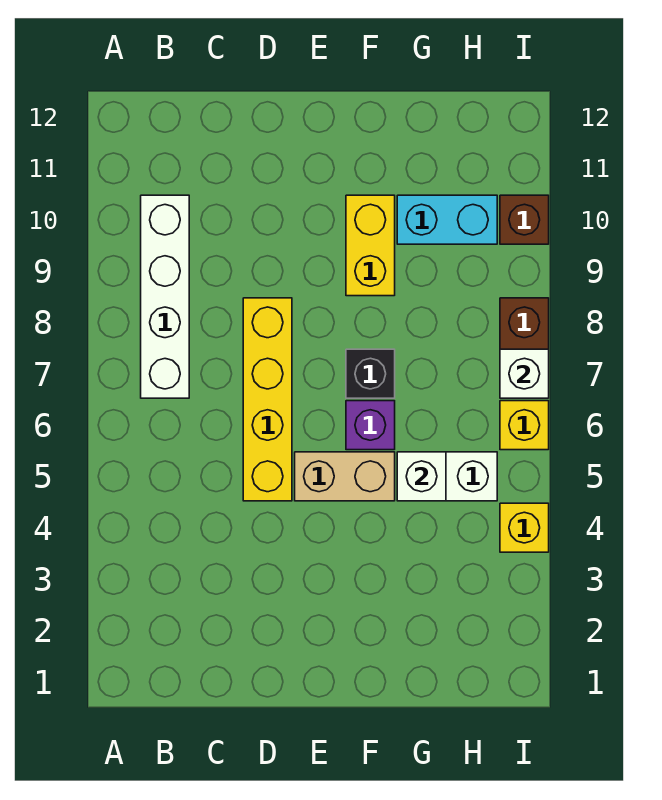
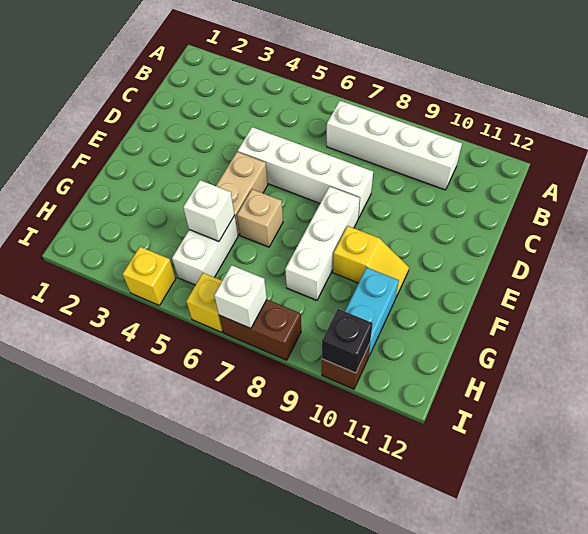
yellow 1x4 brick [243,298,292,501] -> white 1x4 brick [238,127,373,218]
none -> white 1x3 brick [285,187,360,300]
purple 1x1 brick [346,401,395,450] -> tan 1x1 brick [237,189,283,247]
black 1x1 brick [346,349,395,398] -> black 1x1 brick moved to [322,309,373,373]
yellow 1x2 brick [346,195,395,296] -> yellow 1x2 slope [333,226,409,297]

